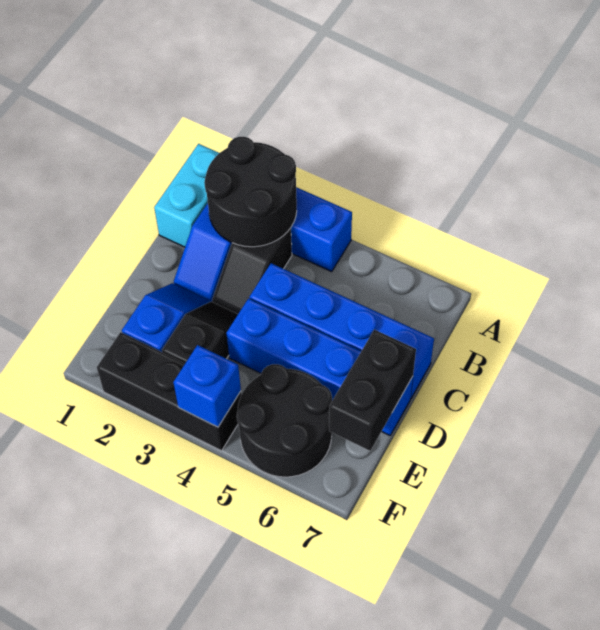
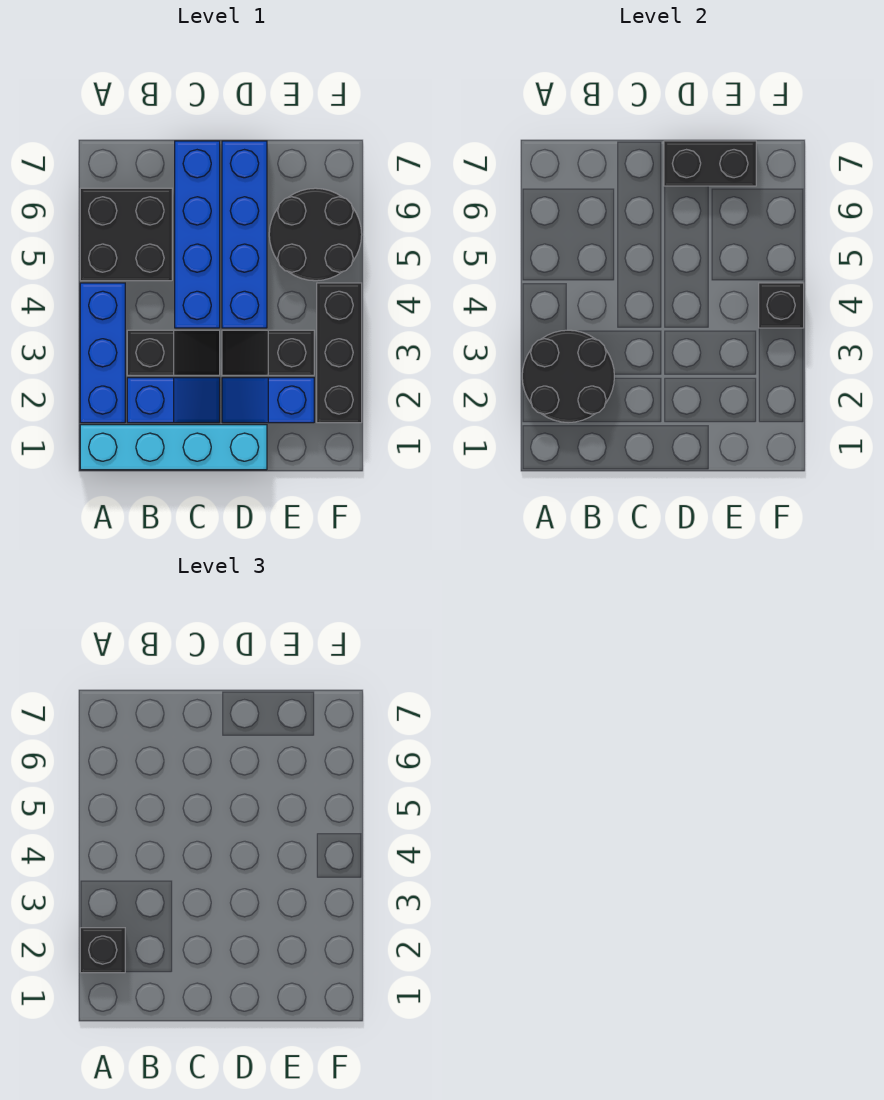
cyan 1x2 brick [154,144,219,247] -> cyan 1x4 brick [80,425,267,470]
none -> black 1x1 brick [80,928,125,973]
none -> black 2x2 brick [80,188,172,281]
blue 1x1 brick [173,345,241,427] -> black 1x1 brick [759,283,804,328]

